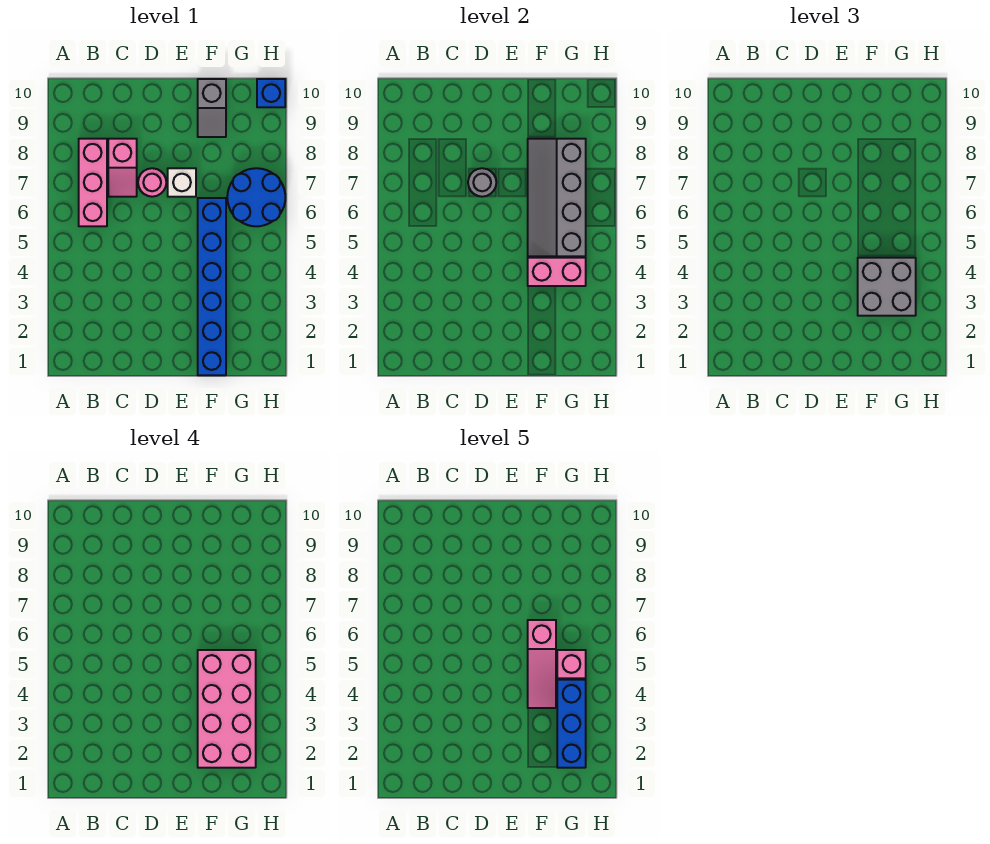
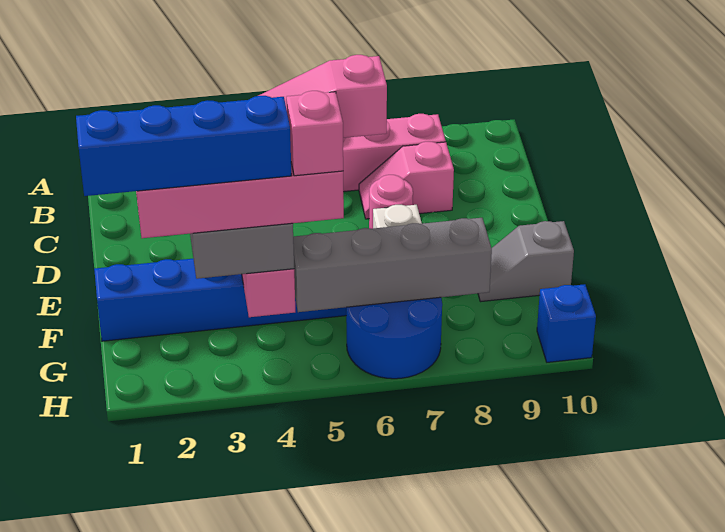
grey 1x1 round brick [468,168,496,197] -> none
blue 1x3 brick [557,680,586,768] -> blue 1x4 brick [76,96,291,196]

